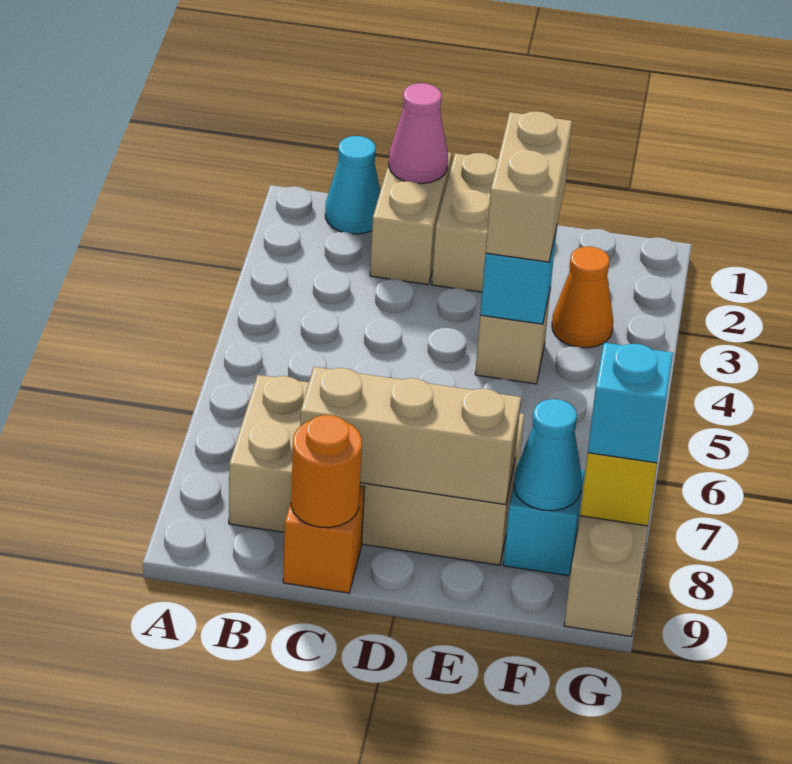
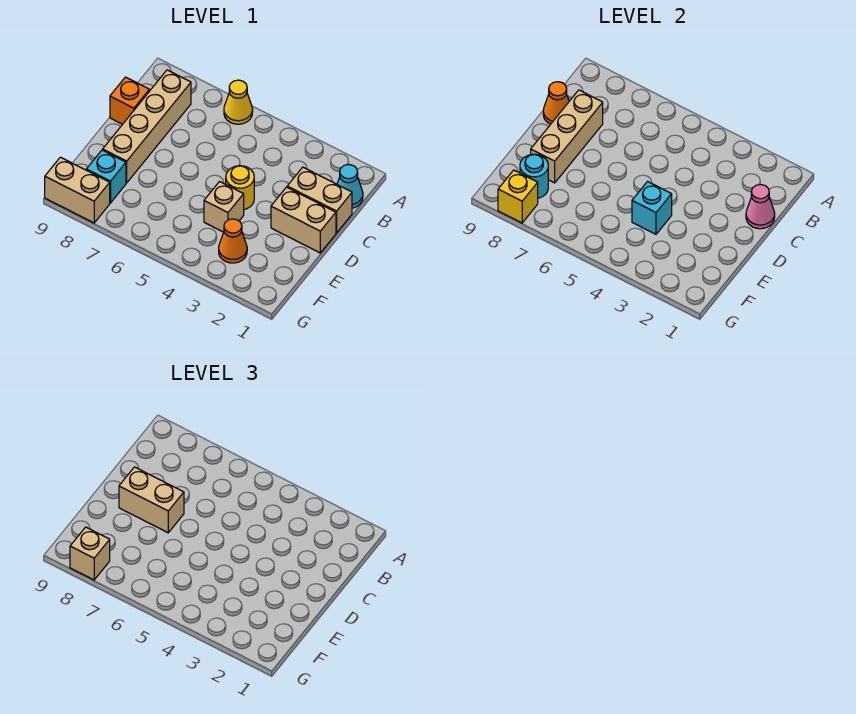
none -> yellow 1x1 cone [224,80,253,124]
tan 2x4 brick [229,375,524,565] -> tan 1x4 brick [103,70,191,183]
orange 1x1 round brick [291,415,362,528] -> orange 1x1 cone [543,82,569,124]
none -> yellow 1x1 round brick [226,166,254,210]
tan 1x2 brick [486,111,572,262] -> tan 1x2 brick moved to [119,467,184,533]
cyan 1x1 cone [514,399,582,511] -> cyan 1x1 round brick [520,154,548,198]
cyan 1x1 brick [588,343,673,463] -> tan 1x1 brick [70,527,110,580]

